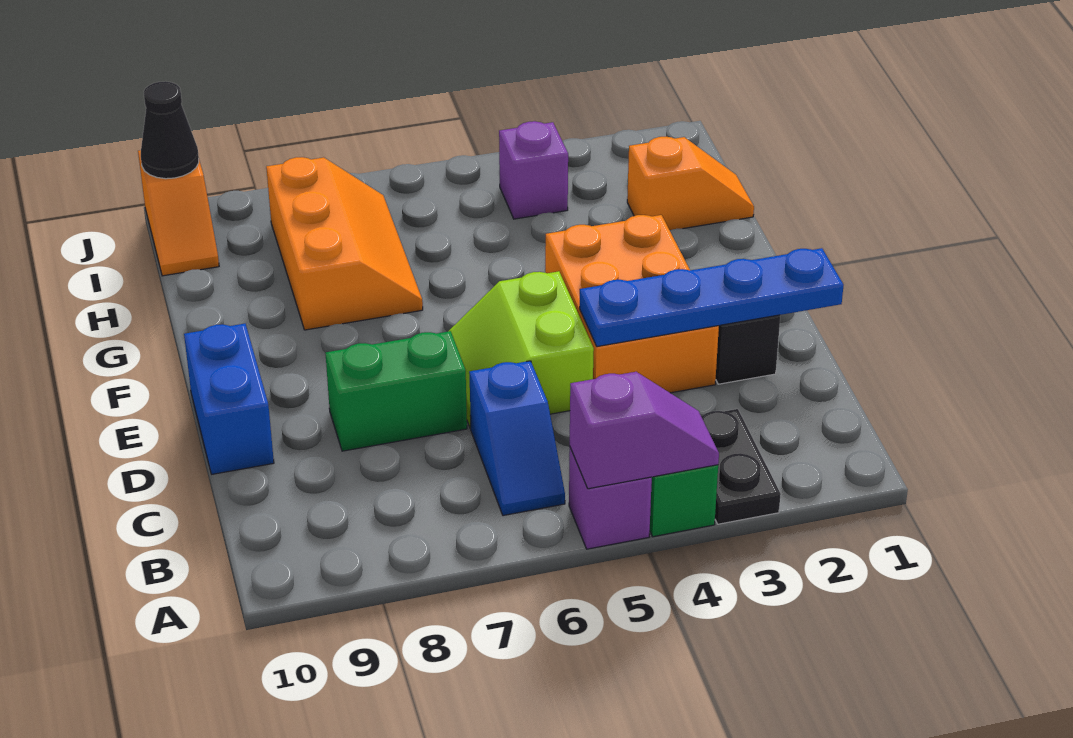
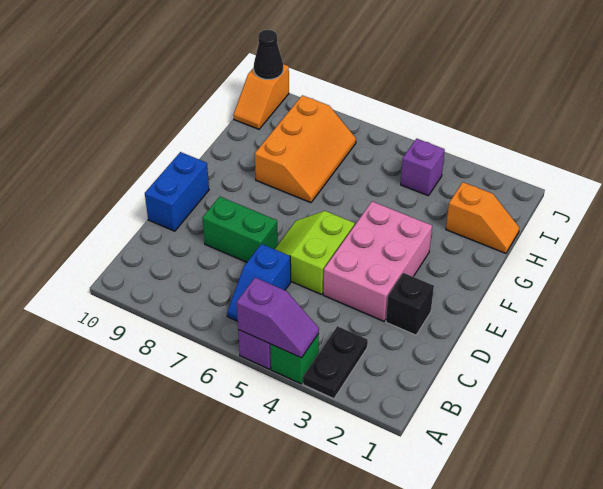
blue 1x4 plate [580,248,844,347] -> none
orange 2x3 brick [545,215,719,393] -> pink 2x3 brick [323,201,432,321]

